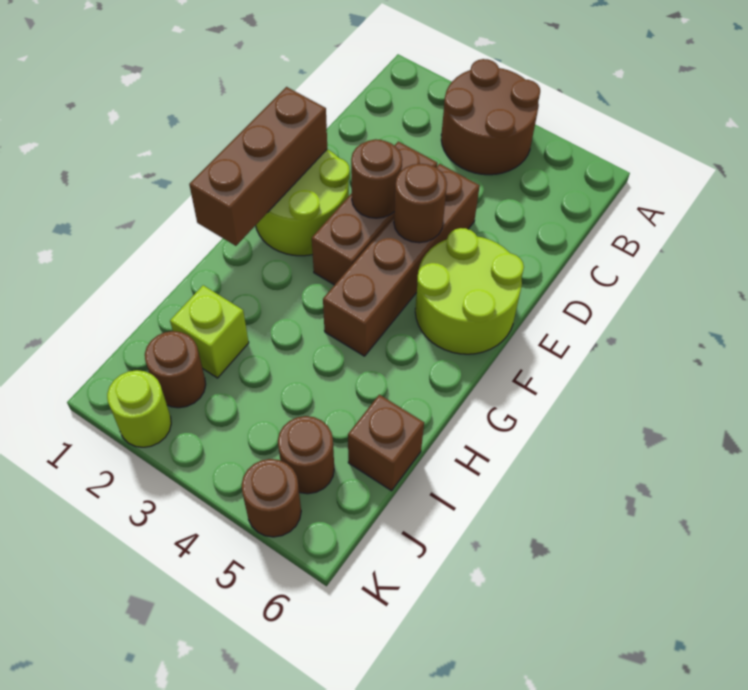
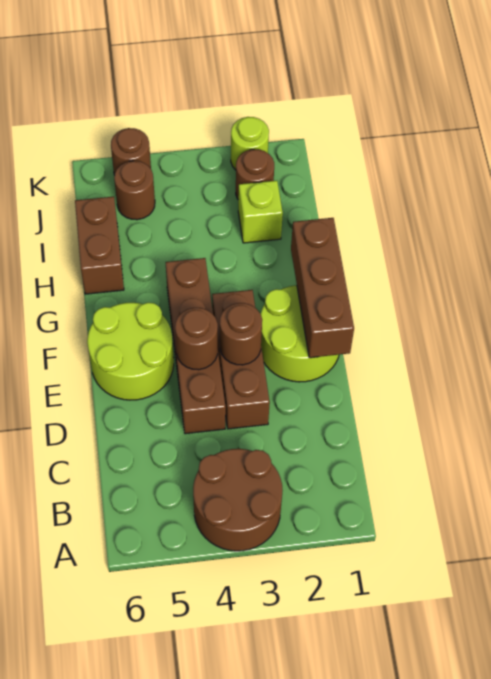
brown 1x1 brick [348,395,424,491] -> brown 1x2 brick [75,197,124,294]

